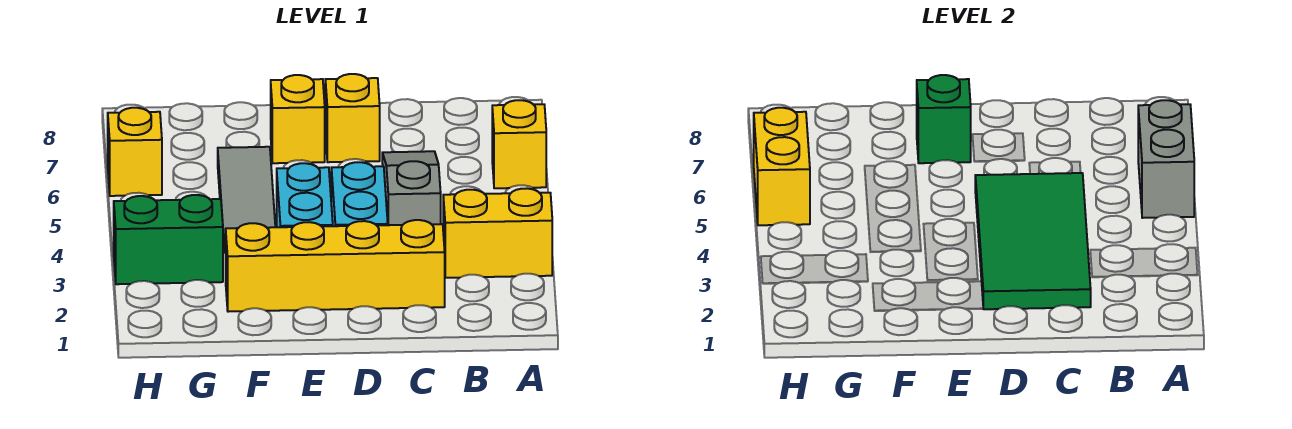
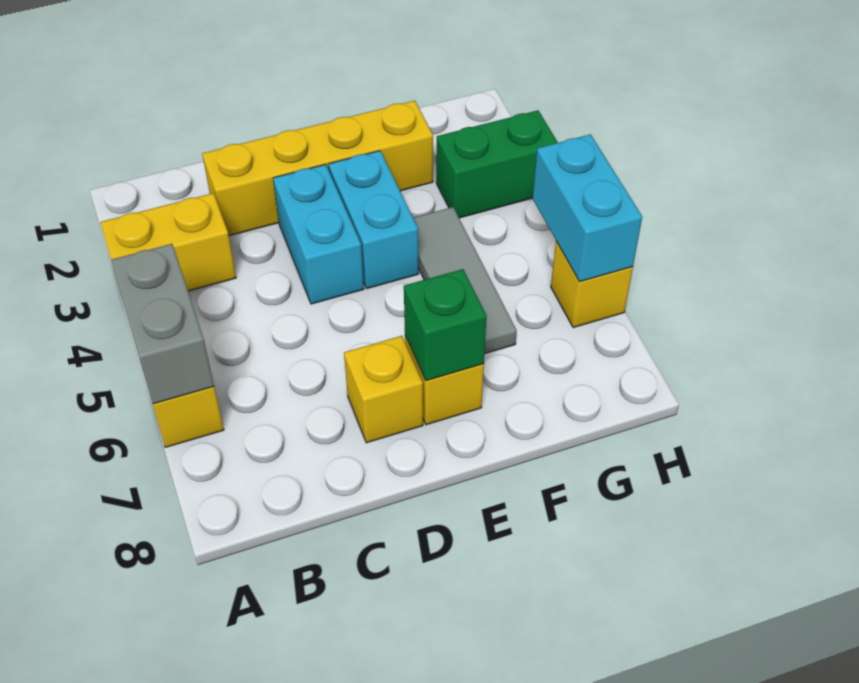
green 2x4 tile [975,173,1091,309] -> none
grey 1x3 slope [382,151,441,225] -> none
yellow 1x2 brick [754,108,810,225] -> cyan 1x2 brick [533,134,642,282]

